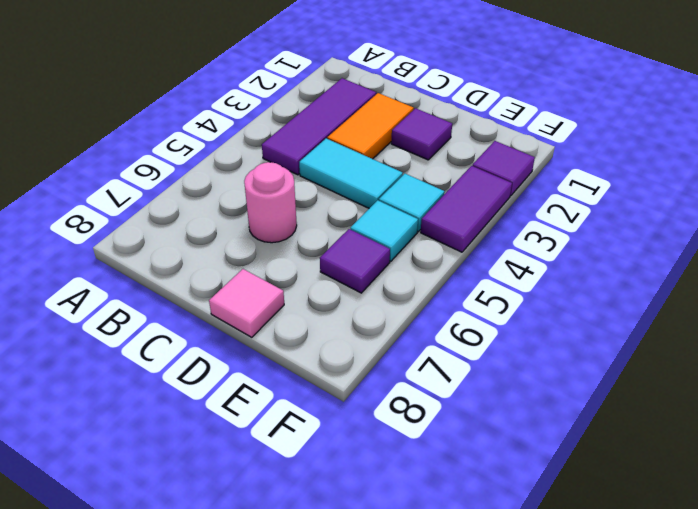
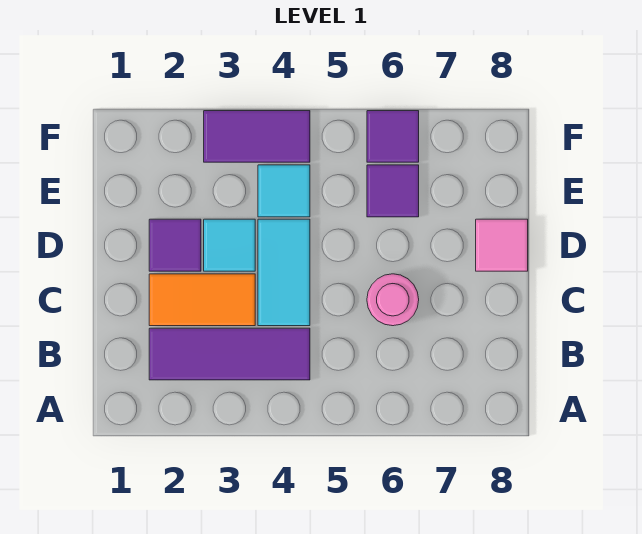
cyan 1x1 tile [350,200,418,261] -> cyan 1x1 tile moved to [204,219,255,271]
purple 1x1 tile [472,141,535,196] -> purple 1x1 tile moved to [367,111,419,162]

